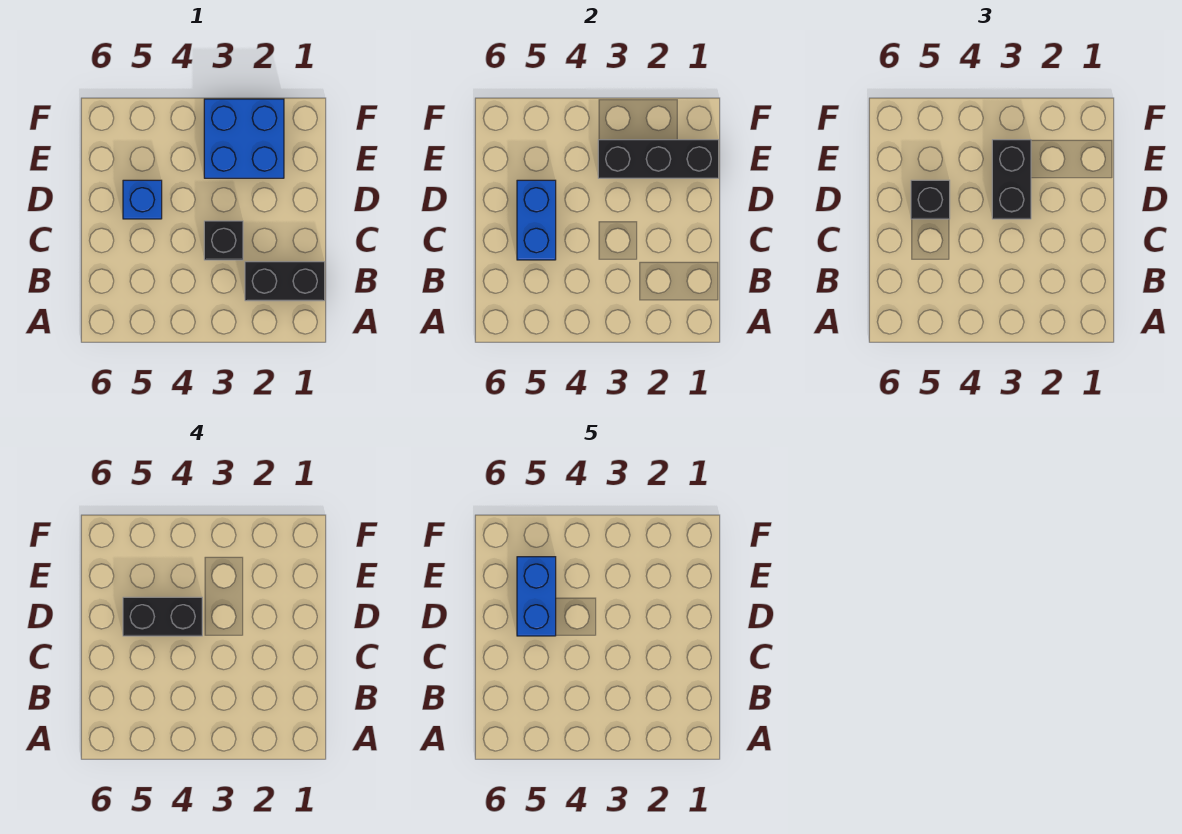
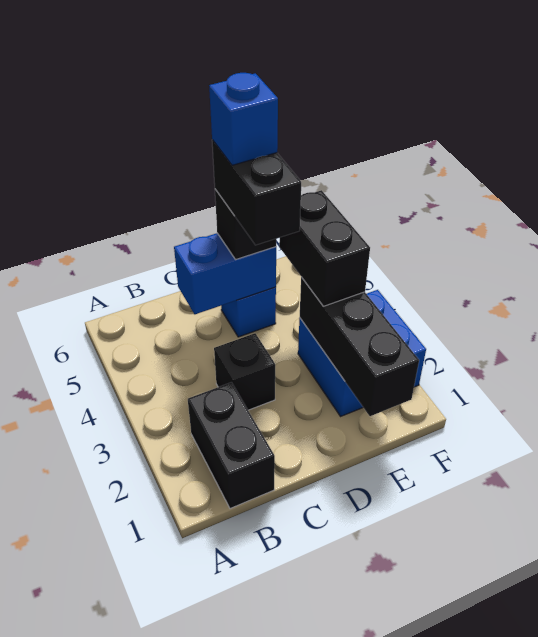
black 1x2 brick [992,140,1031,219] -> black 1x2 brick turned to [279,190,370,306]
blue 1x2 brick [517,557,556,636] -> blue 1x1 brick [209,73,278,165]

